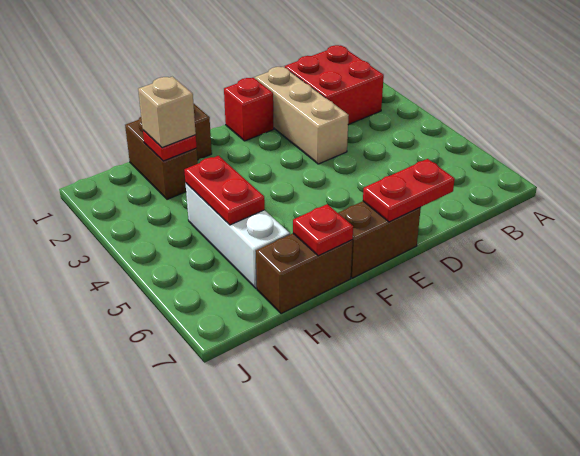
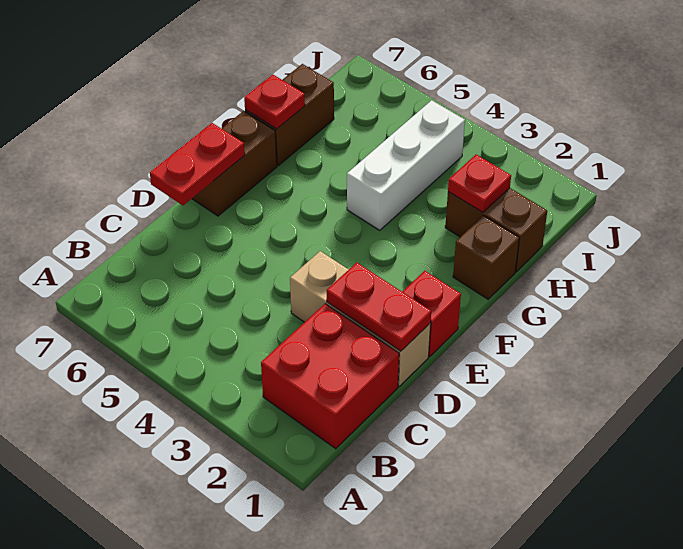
tan 1x1 brick [138,77,196,148] -> none
white 1x3 brick [185,183,290,288] -> white 1x3 brick turned to [347,100,465,230]
red 1x2 plate [184,156,265,225] -> red 1x2 plate moved to [327,263,431,351]

